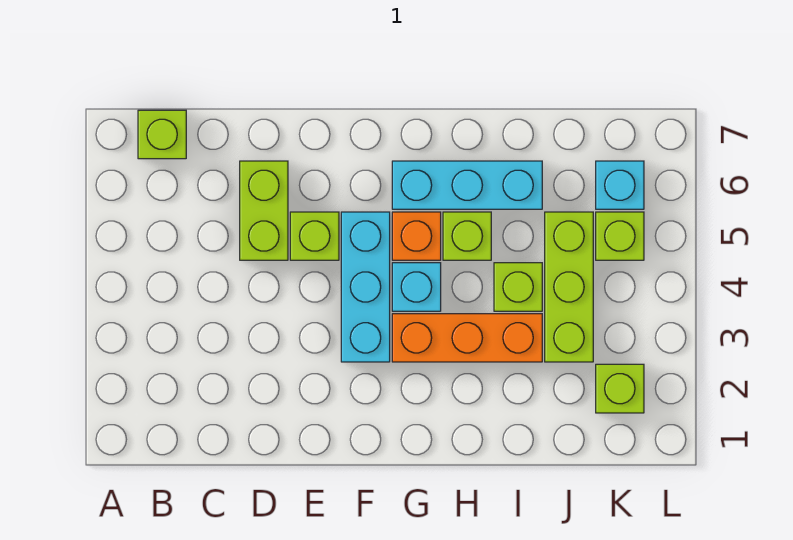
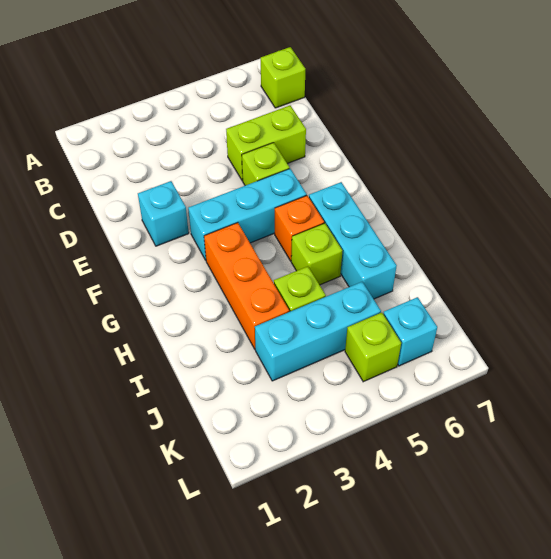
cyan 1x1 brick [392,263,441,311] -> cyan 1x1 brick moved to [138,181,189,246]
lime 1x3 brick [545,212,593,362] -> cyan 1x3 brick [255,282,381,381]
lime 1x1 brick [596,364,644,413] -> none

